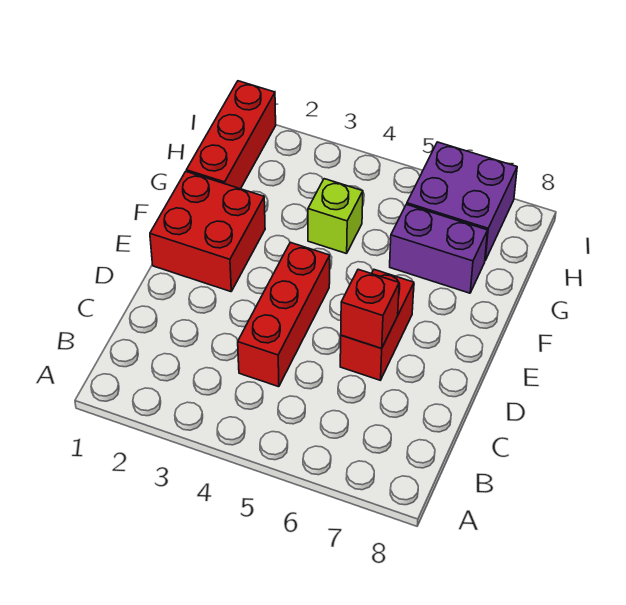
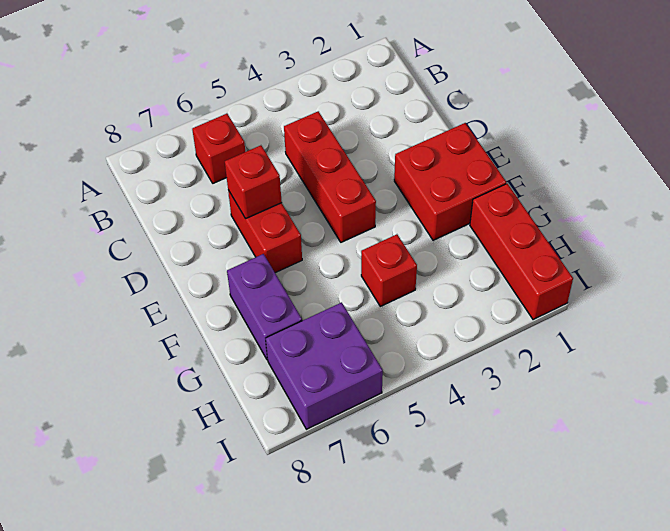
none -> red 1x1 brick [192,114,245,183]
lime 1x1 brick [308,179,363,254] -> red 1x1 brick [361,234,417,306]
purple 1x2 brick [390,204,488,293] -> purple 1x2 brick turned to [227,254,302,360]

